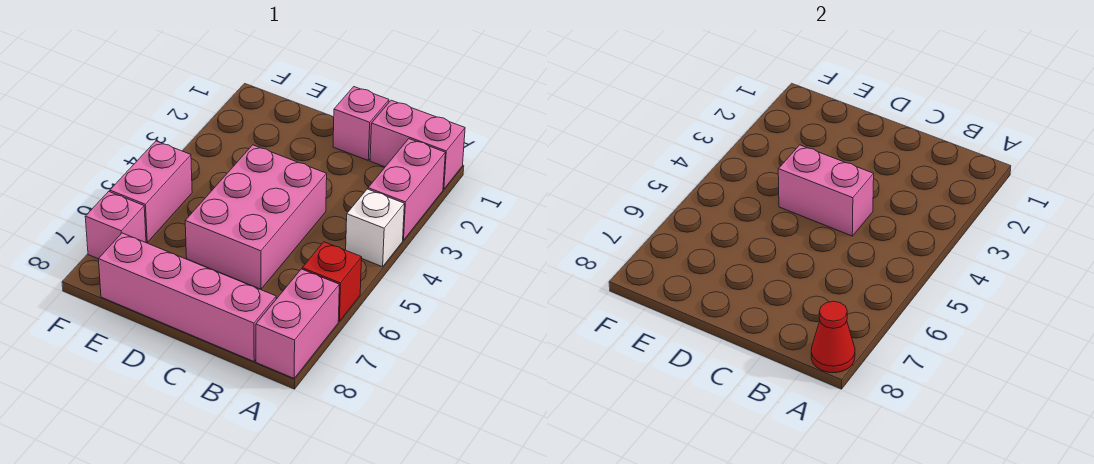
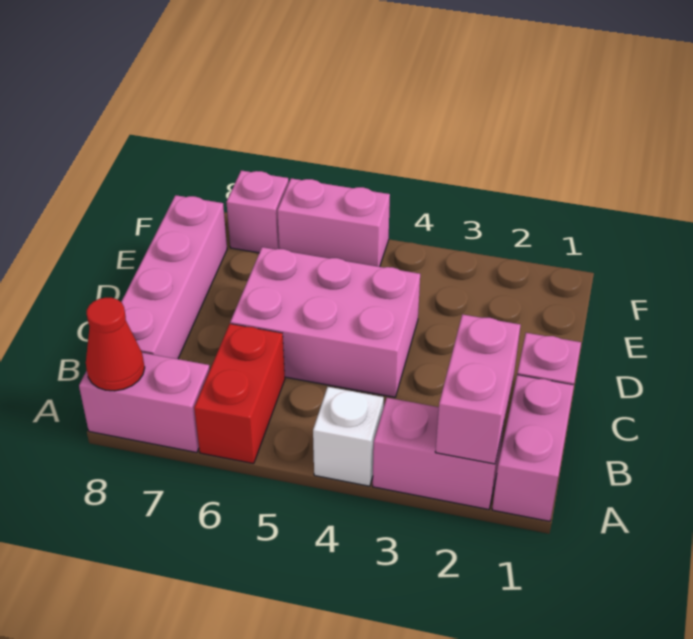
red 1x1 brick [302,242,362,321] -> red 1x2 brick [194,324,285,464]
pink 1x2 brick [778,145,874,236] -> pink 1x2 brick moved to [435,314,520,464]

